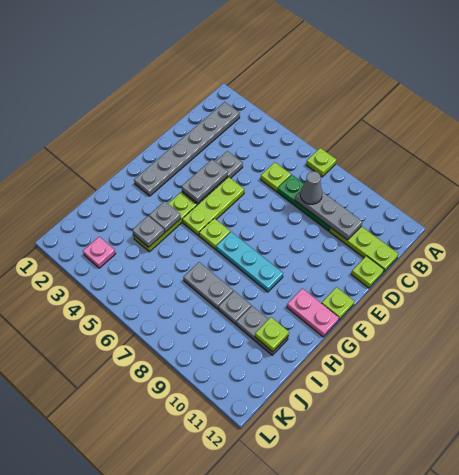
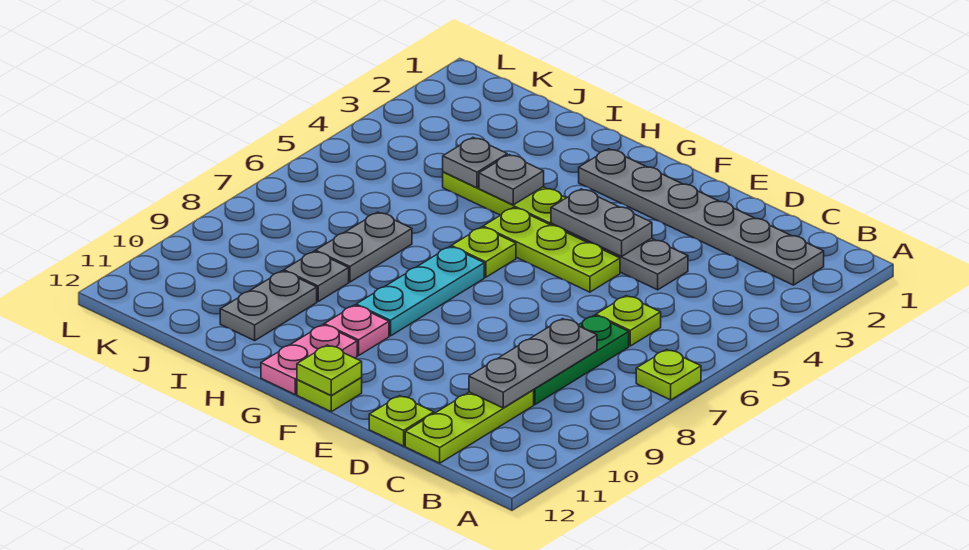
grey 1x1 cone [300,171,322,204] -> none
lime 1x1 plate [255,317,289,352] -> lime 1x1 plate moved to [297,345,362,395]
pink 1x1 plate [83,237,116,268] -> pink 1x1 plate moved to [324,305,389,355]

